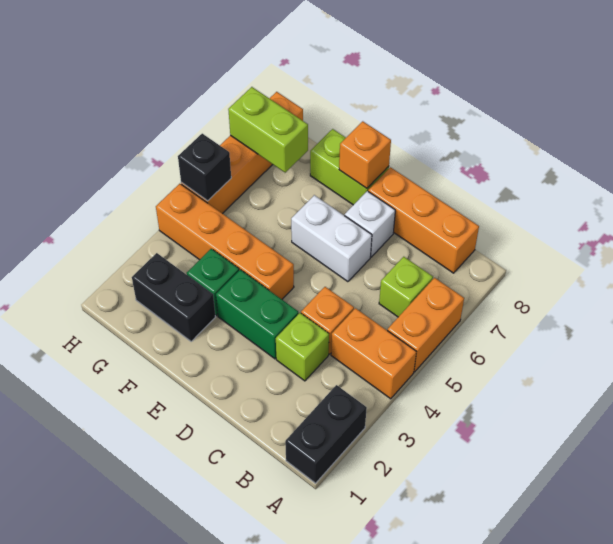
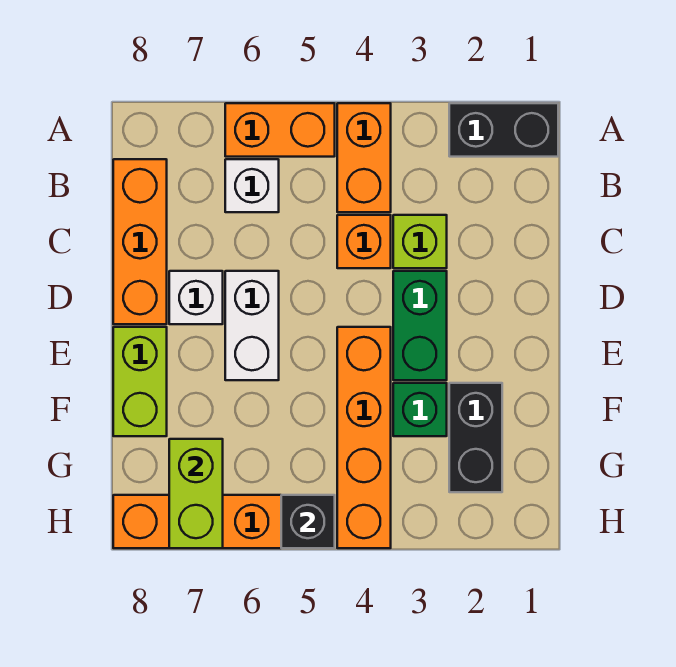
lime 1x1 brick [379,257,433,317] -> white 1x1 brick [225,159,279,212]
orange 1x1 brick [339,121,391,188] -> none

